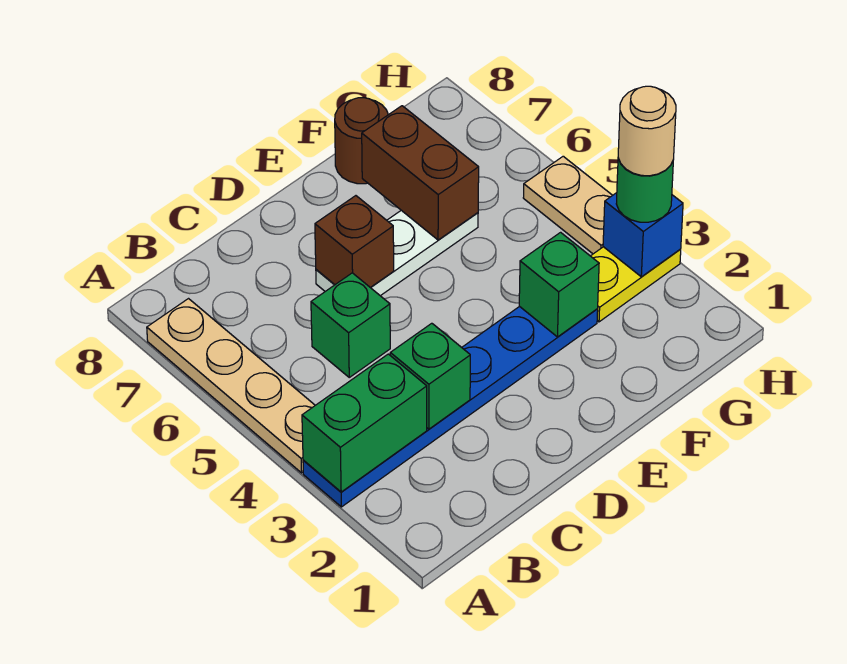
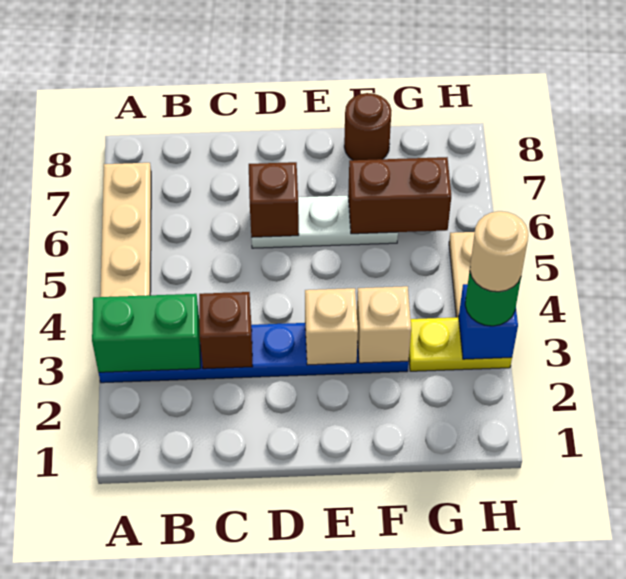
green 1x1 brick [390,323,470,429] -> brown 1x1 brick [199,292,253,369]
green 1x1 brick [311,273,390,377] -> none
none -> tan 1x1 brick [305,288,358,365]
green 1x1 brick [519,232,599,337] -> tan 1x1 brick [357,286,411,363]
brown 1x2 brick [362,106,479,240] -> brown 1x2 brick turned to [348,157,451,234]

